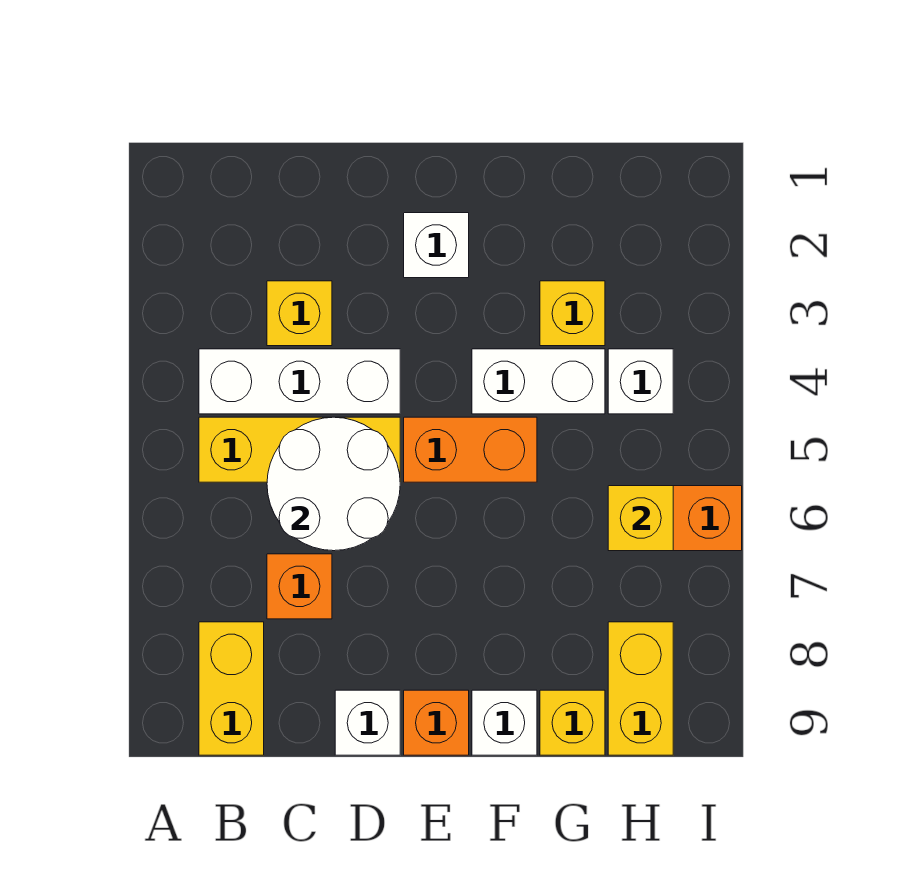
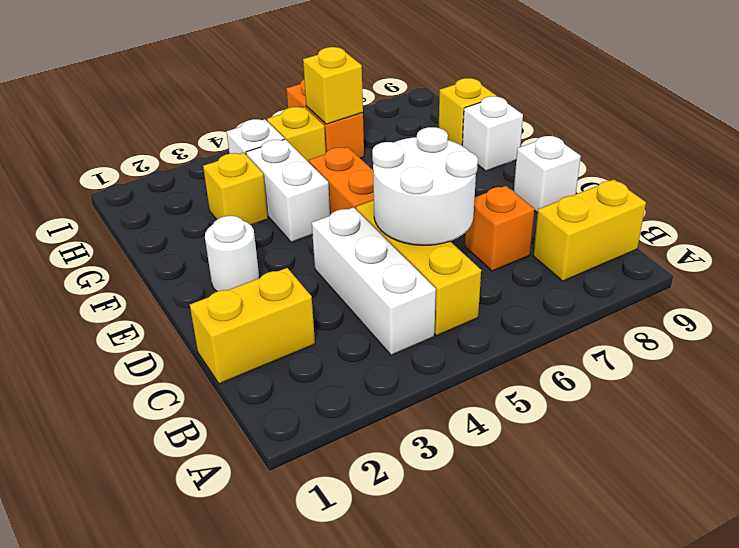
yellow 1x1 brick [267,281,332,346] -> yellow 1x1 brick moved to [267,107,326,162]
white 1x1 brick [404,213,469,278] -> white 1x1 round brick [205,216,259,291]
orange 1x1 brick [404,690,469,755] -> none
yellow 1x2 brick [608,622,673,755] -> yellow 1x2 brick moved to [190,268,315,384]

